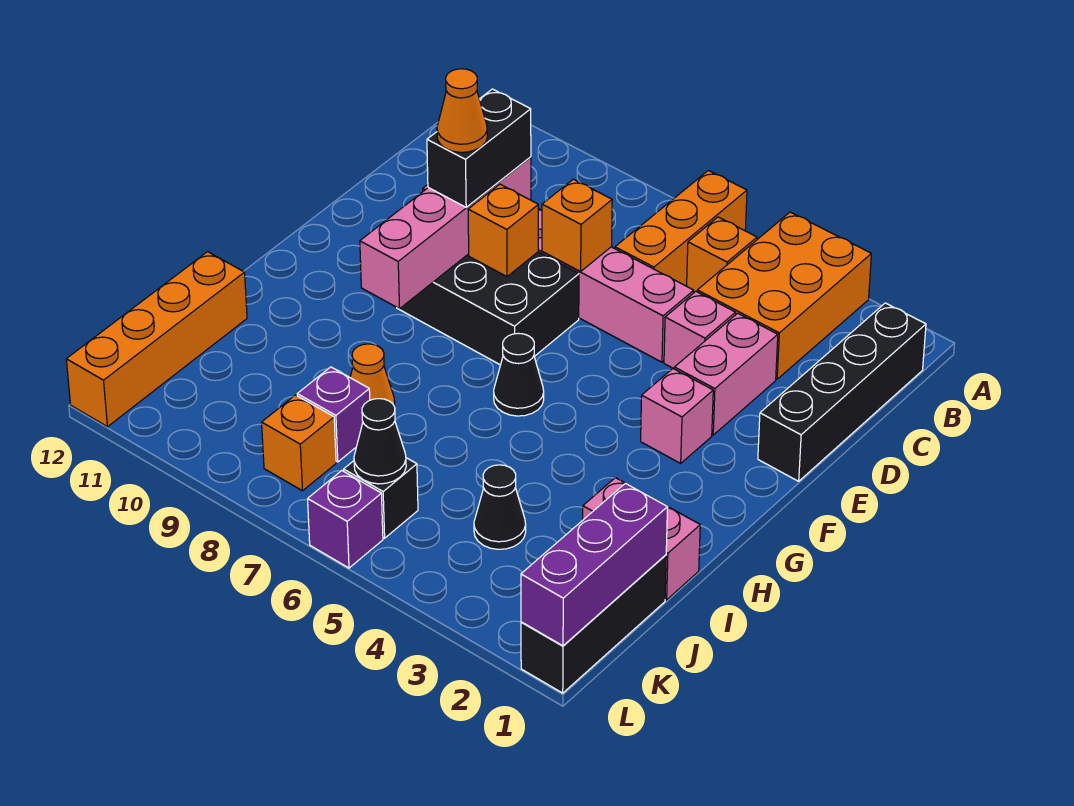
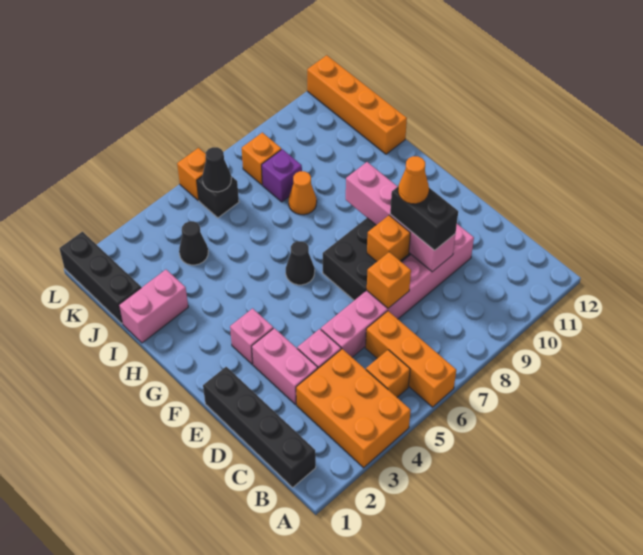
purple 1x3 brick [521,483,668,646] -> none
purple 1x1 brick [308,471,383,568] -> orange 1x1 brick [177,148,206,200]

